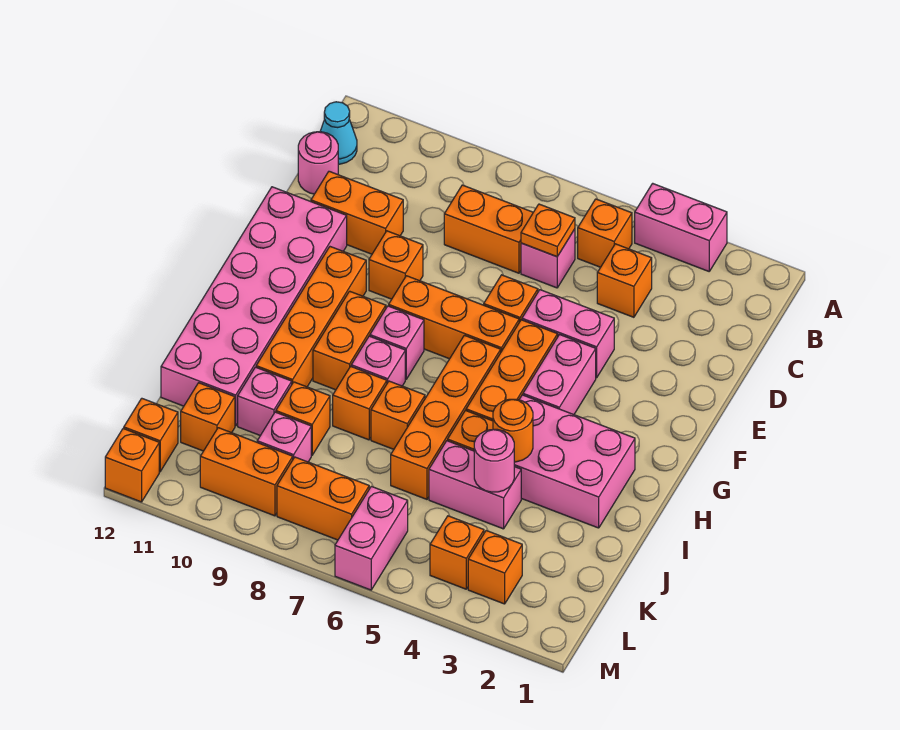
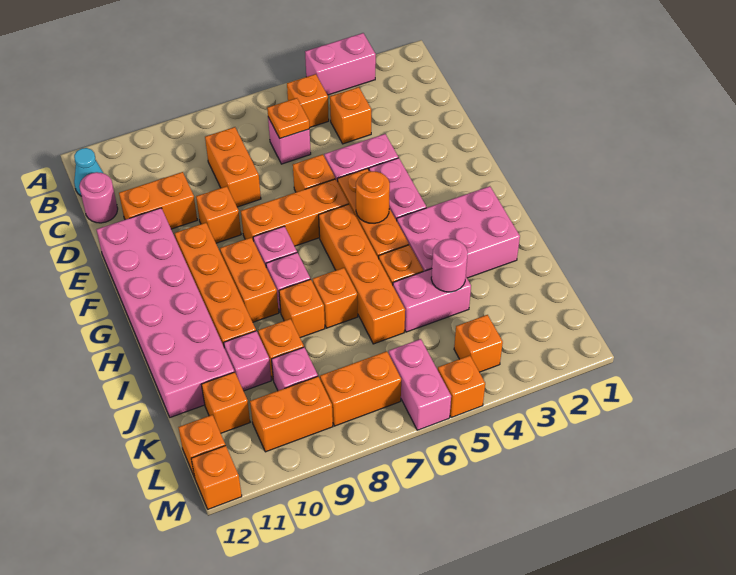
orange 1x2 brick [444,185,533,273] -> orange 1x2 brick turned to [205,127,261,207]
orange 1x1 round brick [493,399,533,462] -> orange 1x1 round brick moved to [356,171,390,223]
orange 1x1 brick [468,531,522,604] -> orange 1x1 brick moved to [438,355,485,418]

